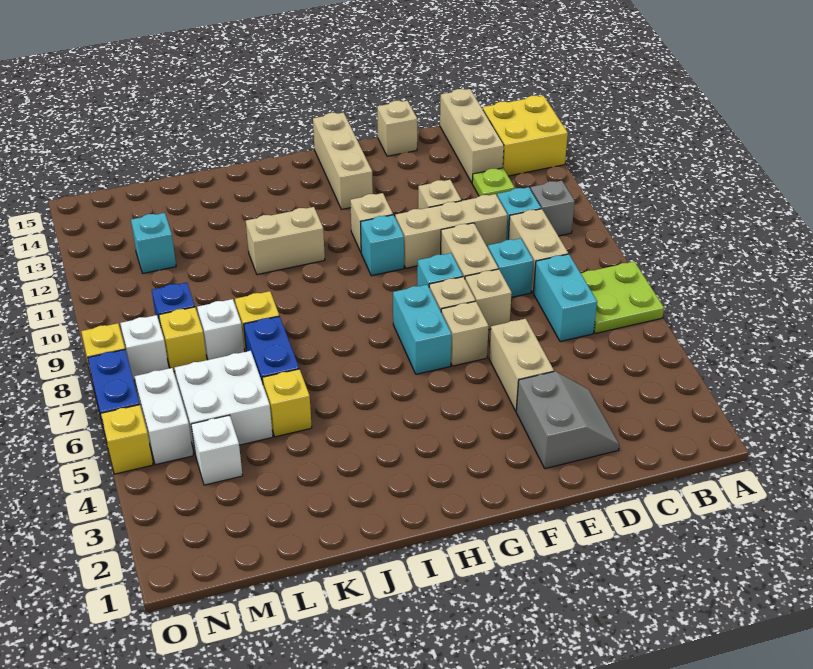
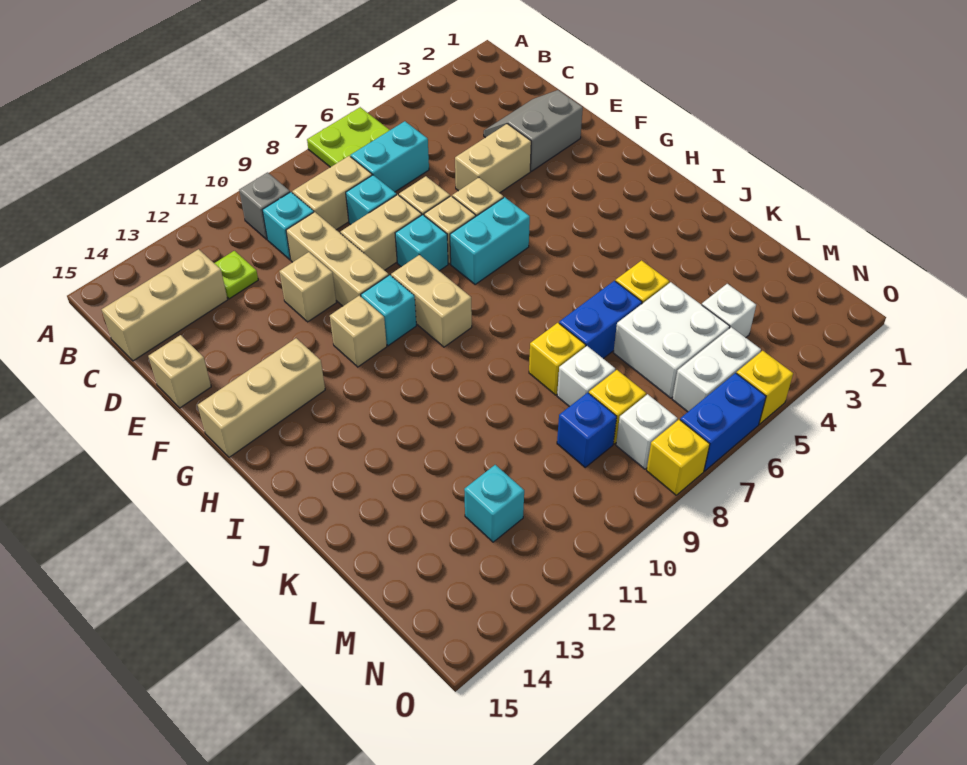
yellow 2x2 brick [483,96,568,176] -> none
tan 1x2 brick [246,207,325,275] -> tan 1x2 brick moved to [391,255,472,347]

